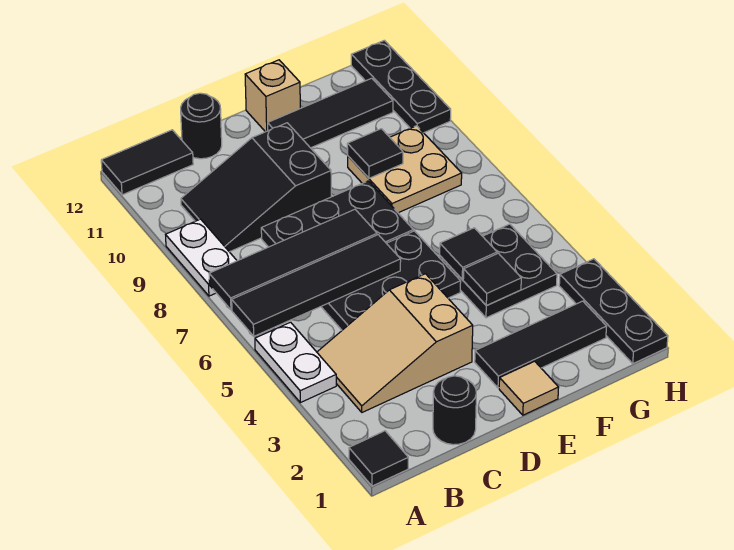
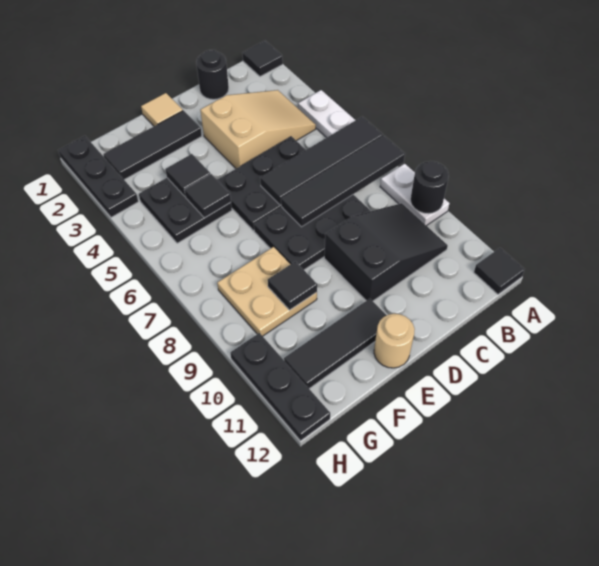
black 1x2 tile [101,130,193,195] -> black 1x1 tile [474,248,525,294]
black 1x1 round brick [181,93,222,159] -> black 1x1 round brick moved to [411,161,449,214]
tan 1x1 brick [245,60,300,132] -> tan 1x1 round brick [374,314,415,368]

